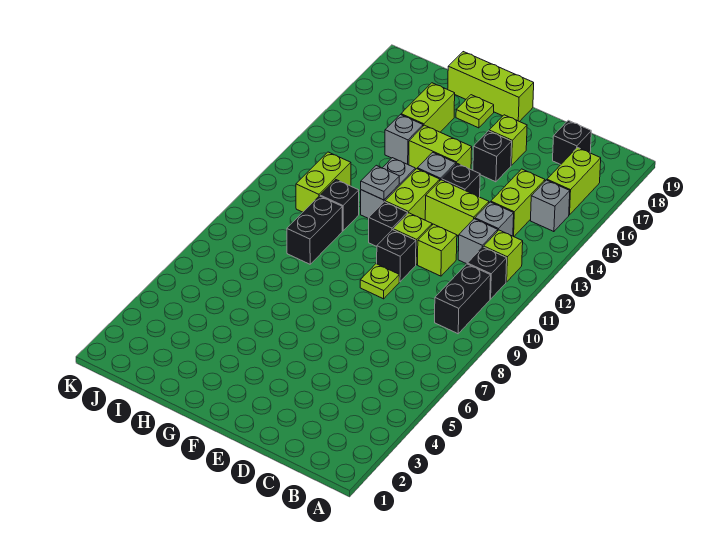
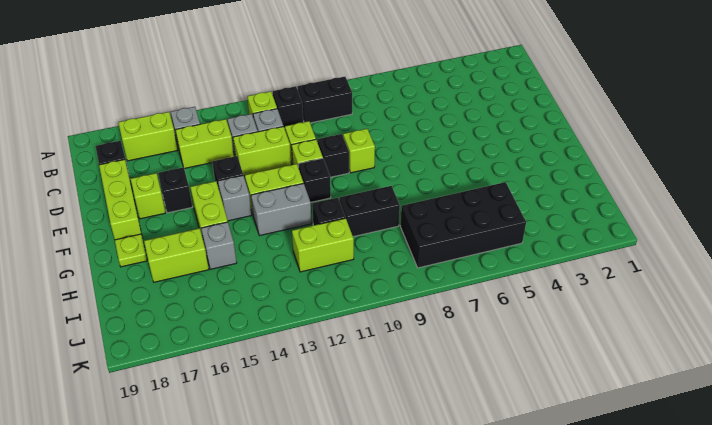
lime 1x2 brick [425,180,489,236] -> lime 1x2 brick turned to [233,126,291,176]
lime 1x1 plate [360,264,399,299] -> lime 1x1 brick [343,129,375,173]
lime 1x3 brick [448,52,534,122] -> lime 1x3 brick moved to [99,159,141,240]
grey 1x1 plate [361,165,399,200] -> none
none -> black 2x4 brick [400,182,526,268]

